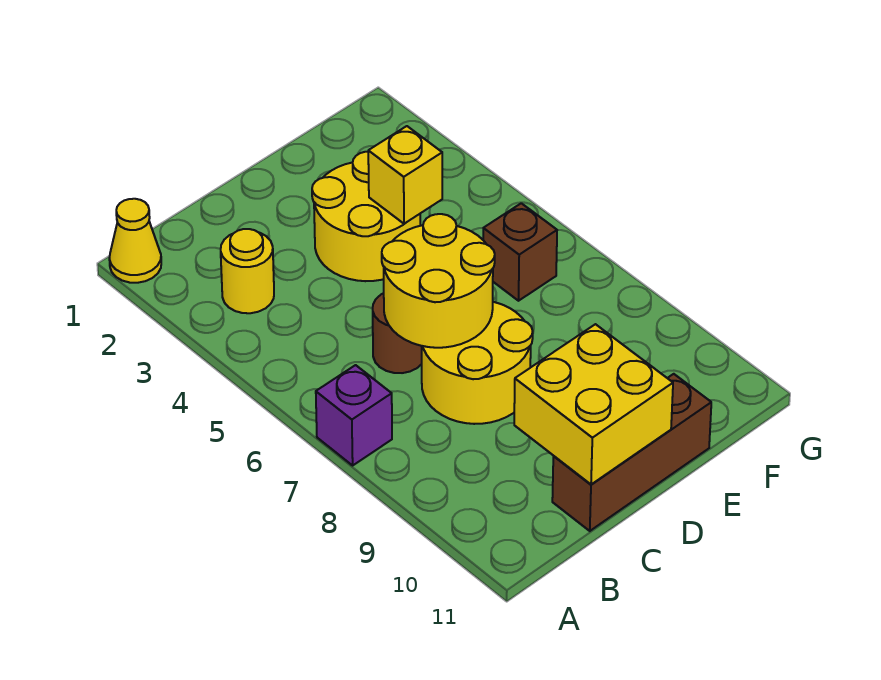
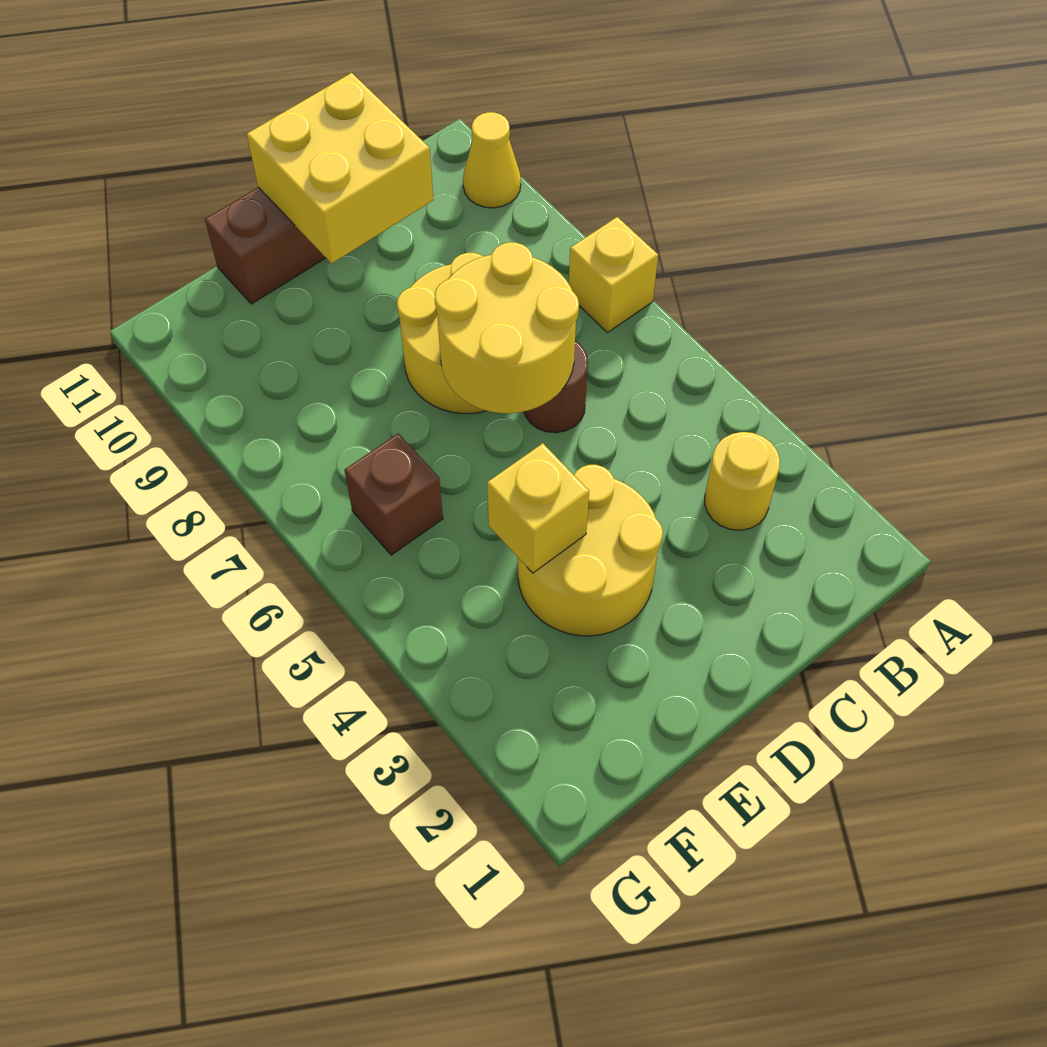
yellow 1x1 cone [109,199,161,283] -> yellow 1x1 cone moved to [463,112,521,208]
purple 1x1 brick [316,365,392,465] -> yellow 1x1 brick [569,217,658,333]

